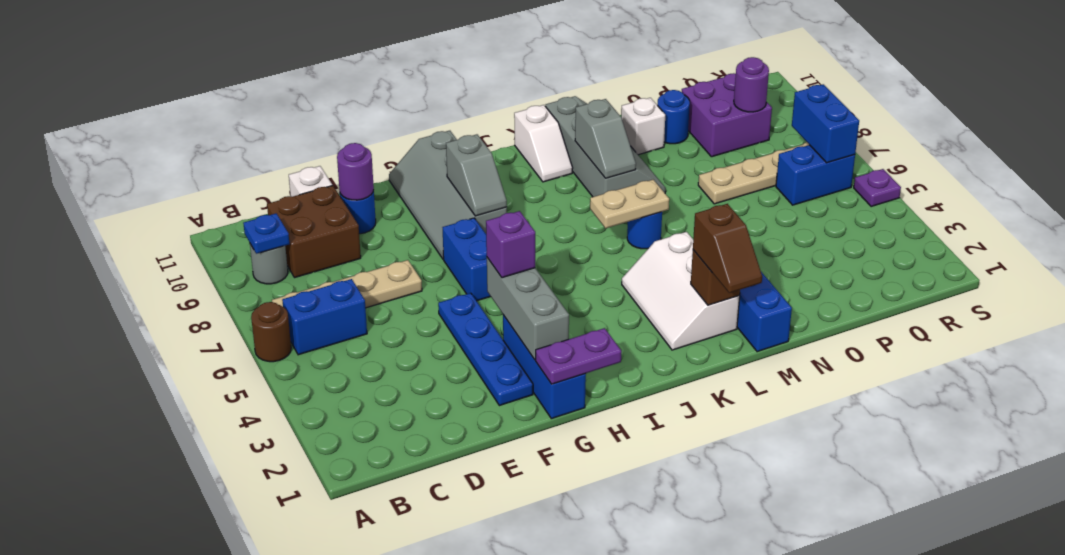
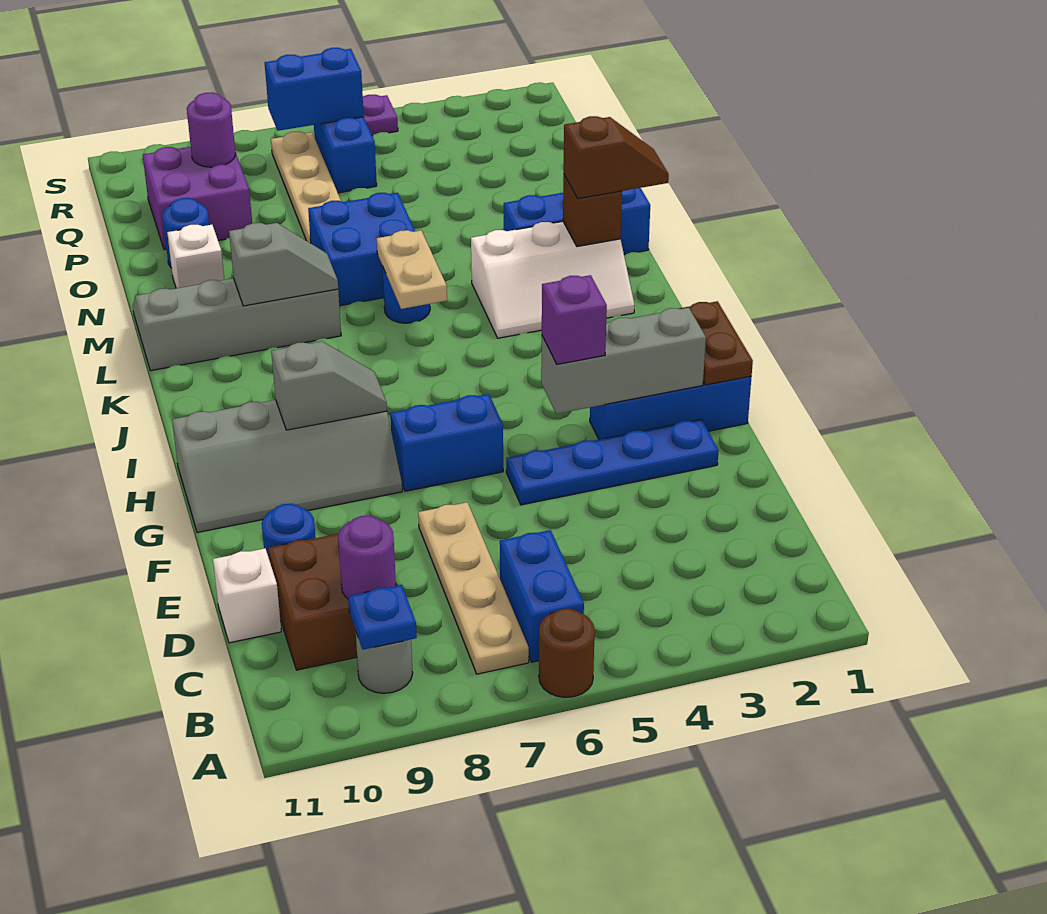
purple 1x1 round brick [337,143,374,200] -> purple 1x1 round brick moved to [338,516,396,599]
purple 1x2 plate [536,328,621,384] -> brown 1x2 plate [679,301,753,385]
white 1x2 slope [514,105,573,182] -> none
none -> blue 2x2 brick [308,193,415,306]

